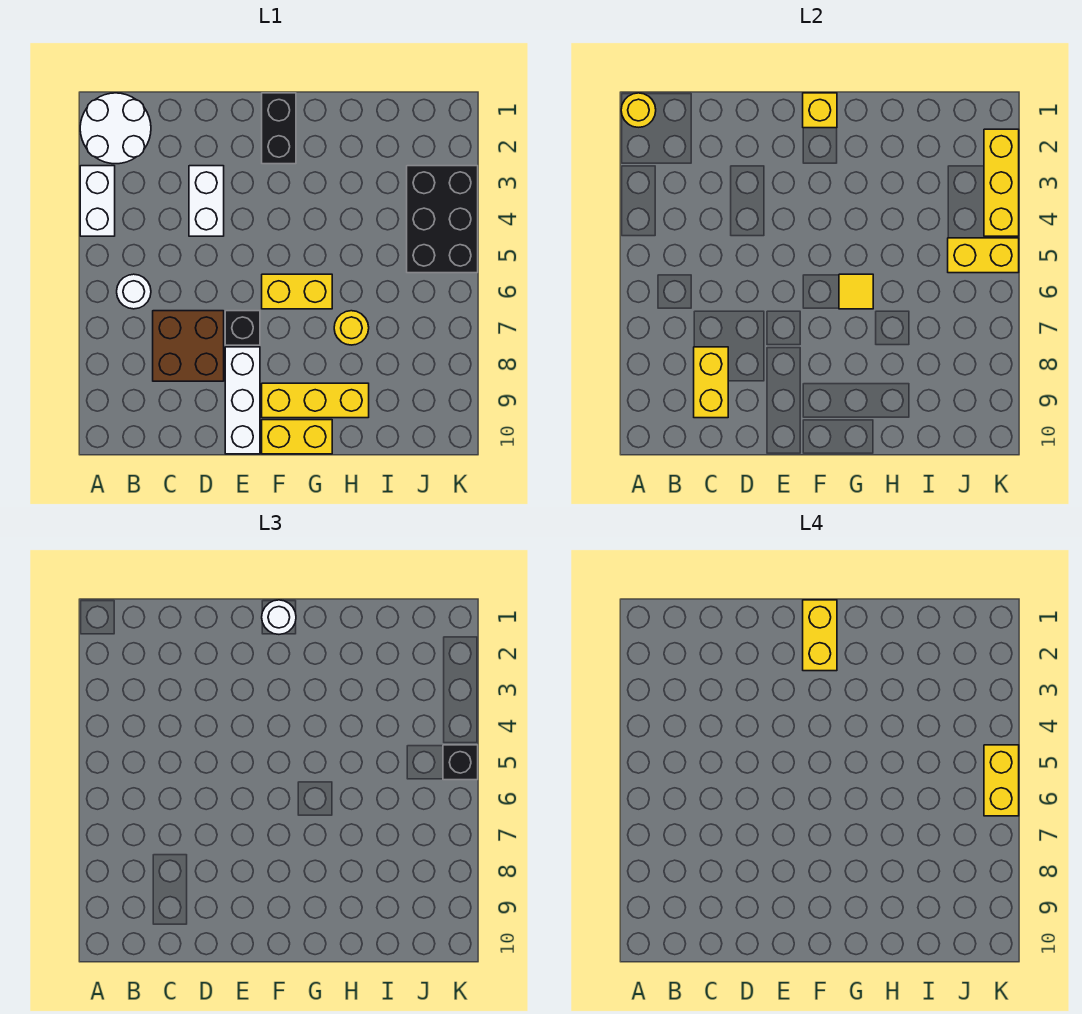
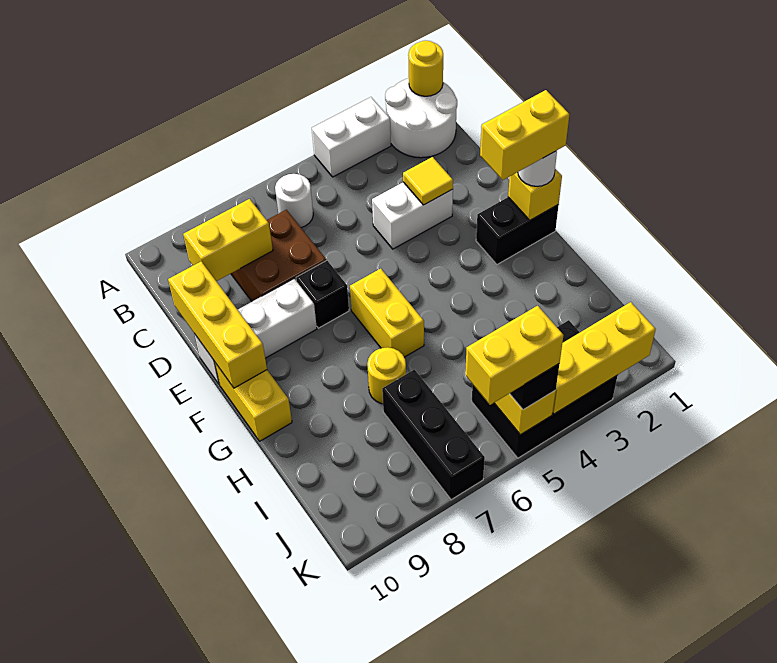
yellow 1x3 brick [262,383,369,418] -> yellow 1x3 brick moved to [168,262,267,388]
yellow 1x1 tile [839,274,873,309] -> yellow 1x1 tile moved to [403,157,453,205]
none -> black 1x3 brick [382,370,485,500]

